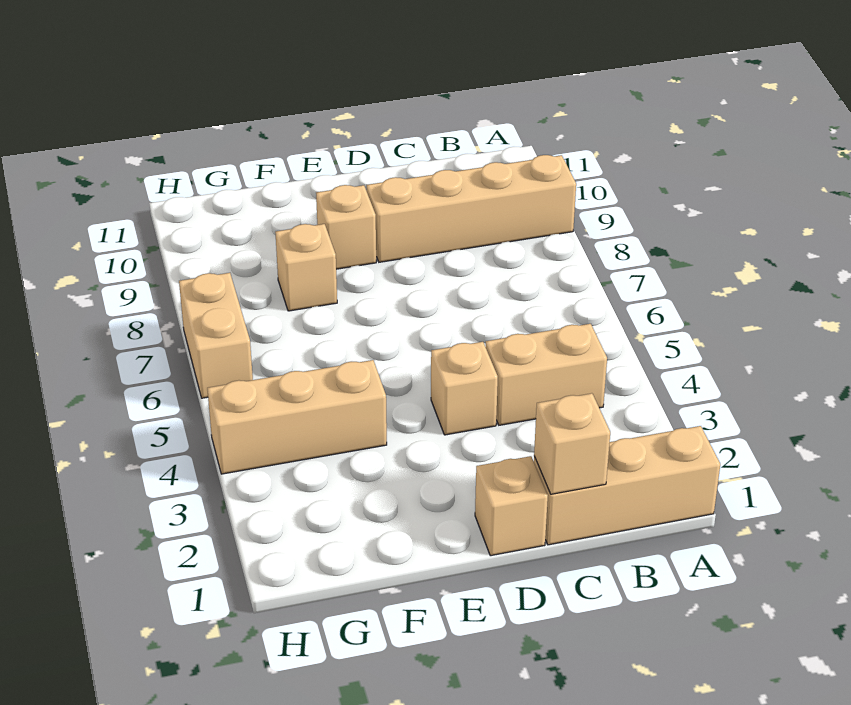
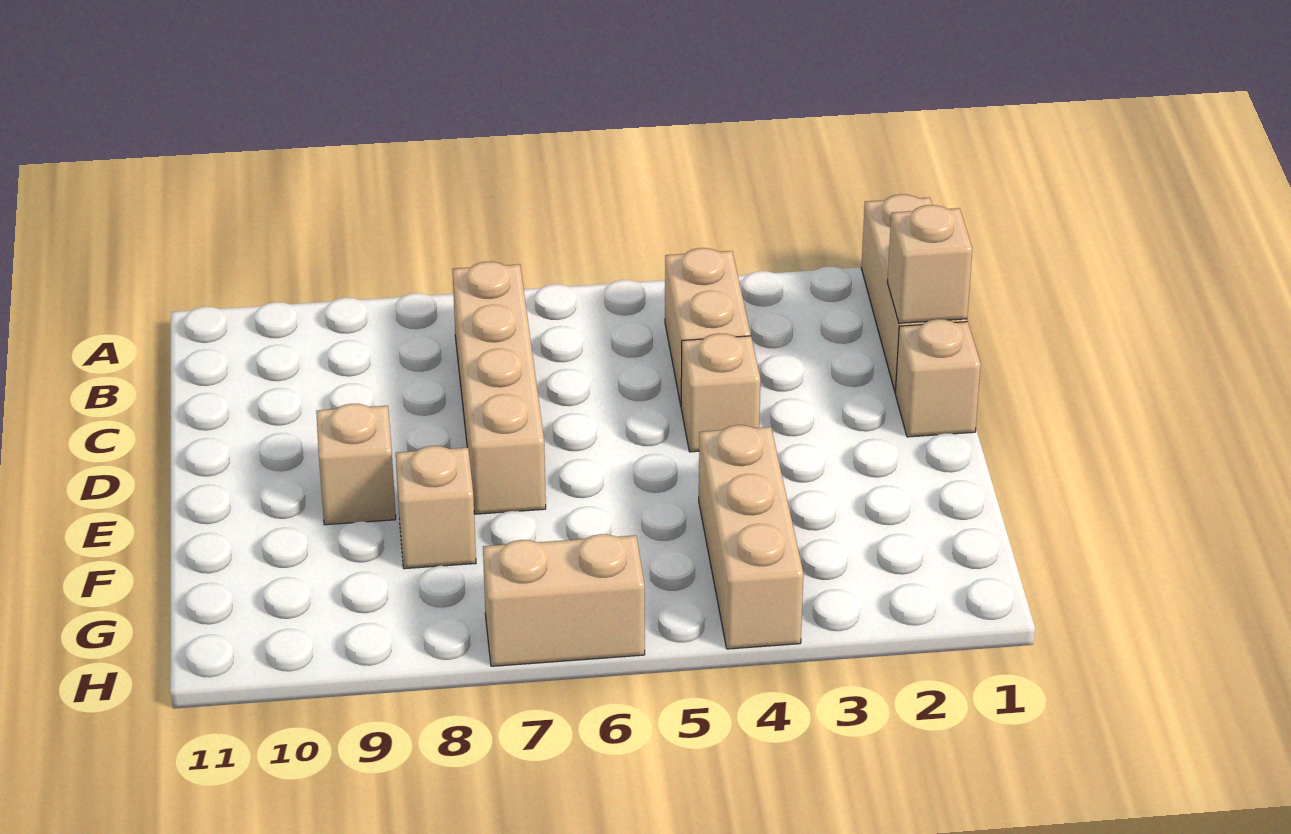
tan 1x4 brick [367,155,576,262] -> tan 1x4 brick moved to [452,262,546,514]

